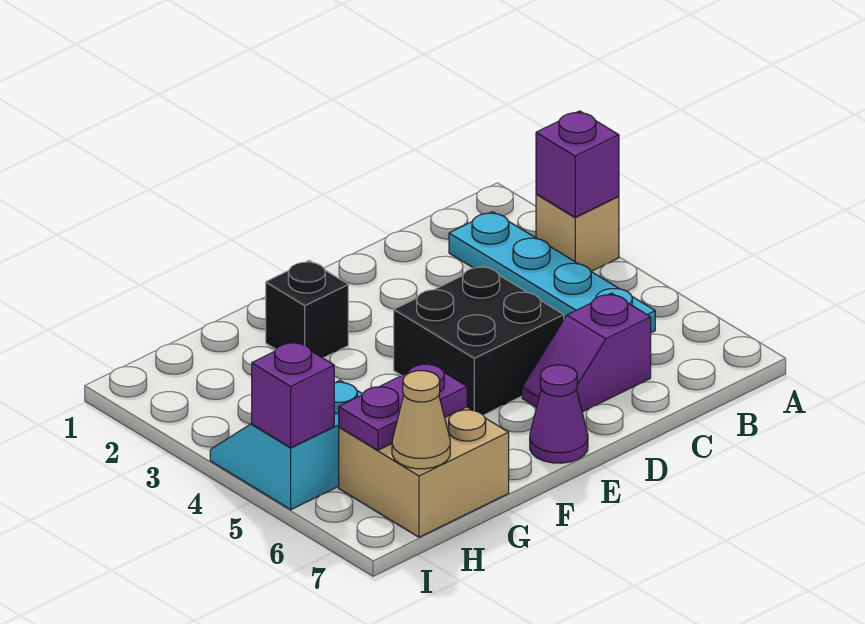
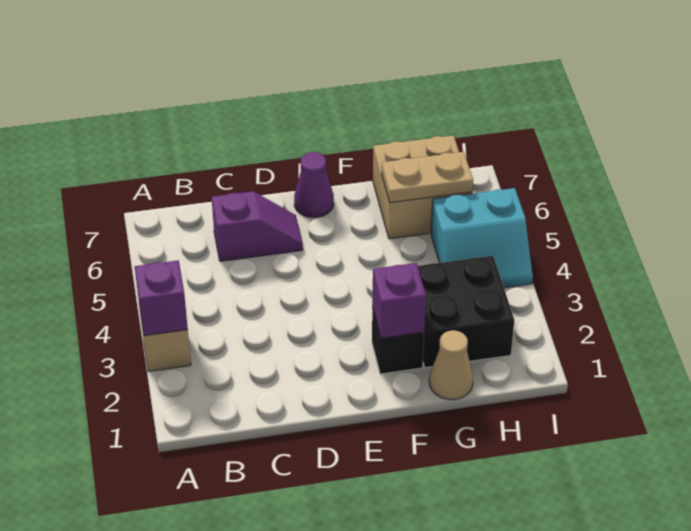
cyan 1x4 plate [449,212,655,333] -> none
black 2x2 brick [394,266,564,415] -> black 2x2 brick moved to [418,256,514,368]
purple 1x2 plate [339,363,467,450] -> tan 1x2 plate [382,152,473,203]
tan 1x1 cone [392,371,450,469] -> tan 1x1 cone moved to [429,330,473,400]
purple 1x1 brick [252,341,334,448] -> purple 1x1 brick moved to [372,263,426,338]

